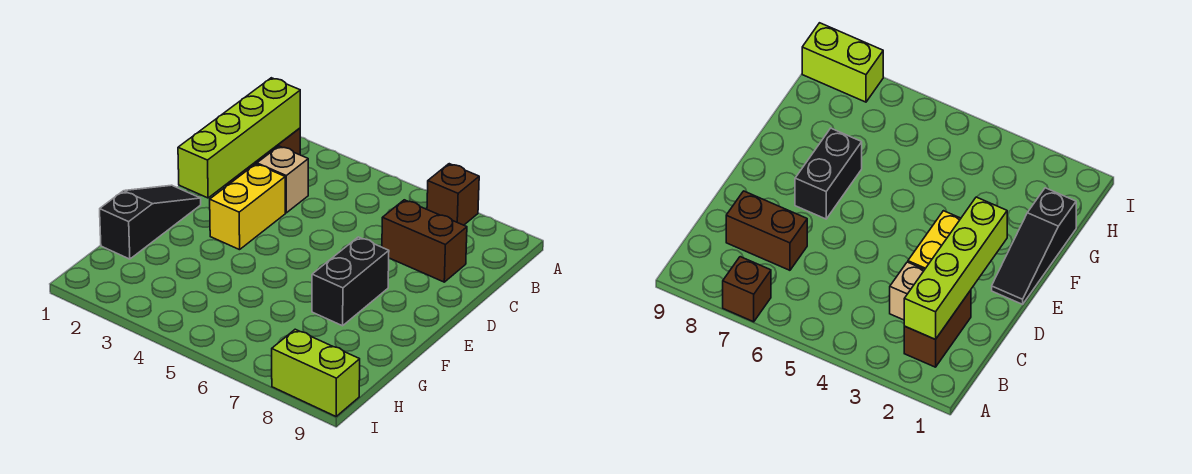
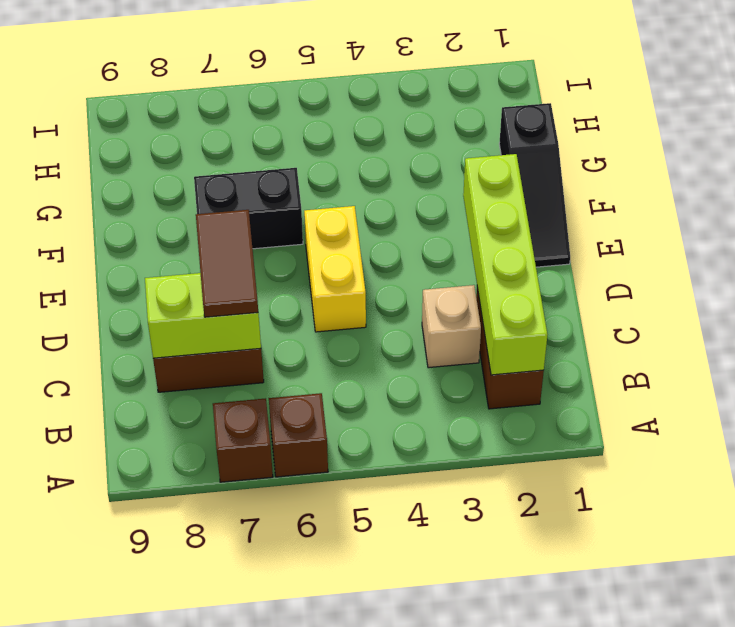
none -> brown 1x1 brick [269,393,328,477]
none -> brown 1x2 tile [196,210,258,317]
yellow 1x2 brick [210,164,285,250] -> yellow 1x2 brick moved to [304,206,366,332]
black 1x2 brick [312,237,389,326] -> black 1x2 brick turned to [194,168,303,249]
lime 1x2 brick [272,329,360,416] -> lime 1x2 brick moved to [145,273,261,358]

